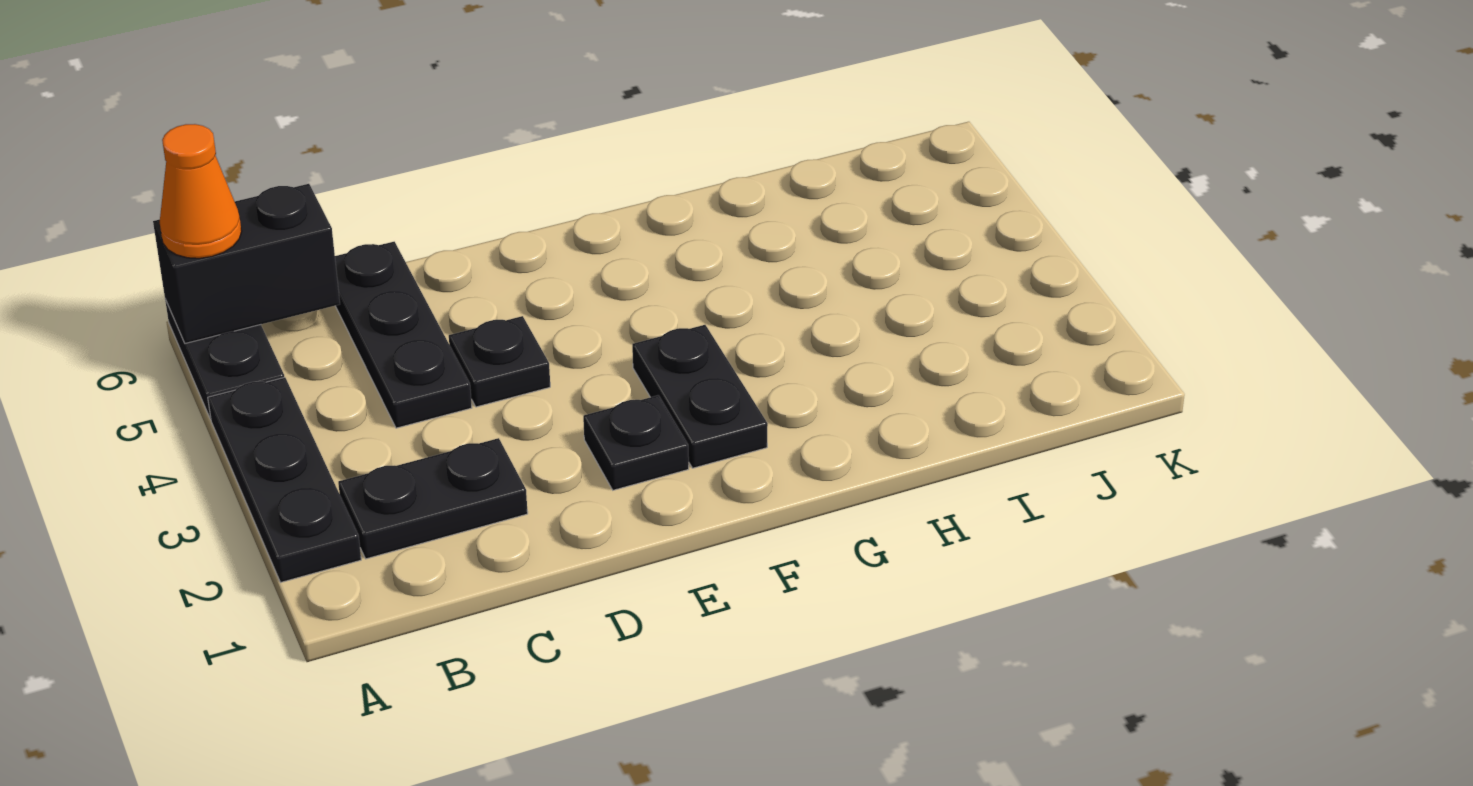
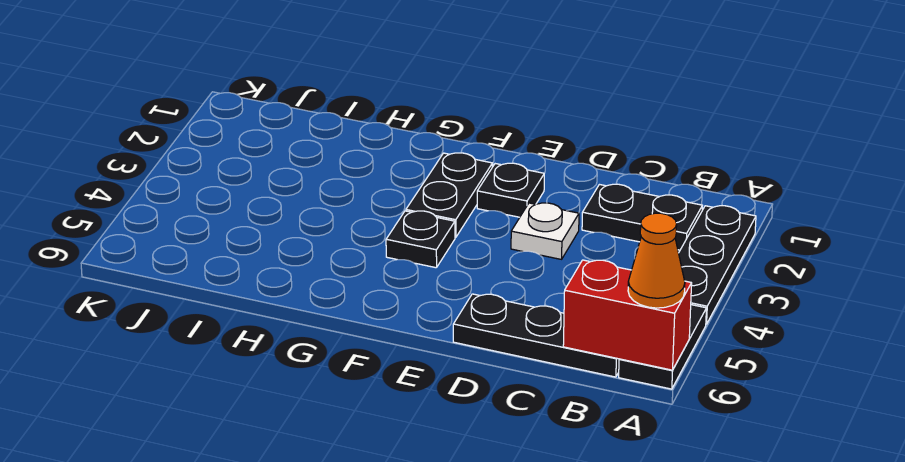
black 1x2 brick [153,184,340,343] -> red 1x2 brick [563,260,692,370]
black 1x3 plate [335,242,472,428] -> black 1x3 plate turned to [453,294,619,377]
none -> white 1x1 plate [511,203,579,259]
black 1x1 plate [449,316,550,407] -> black 1x1 plate moved to [386,211,455,268]

